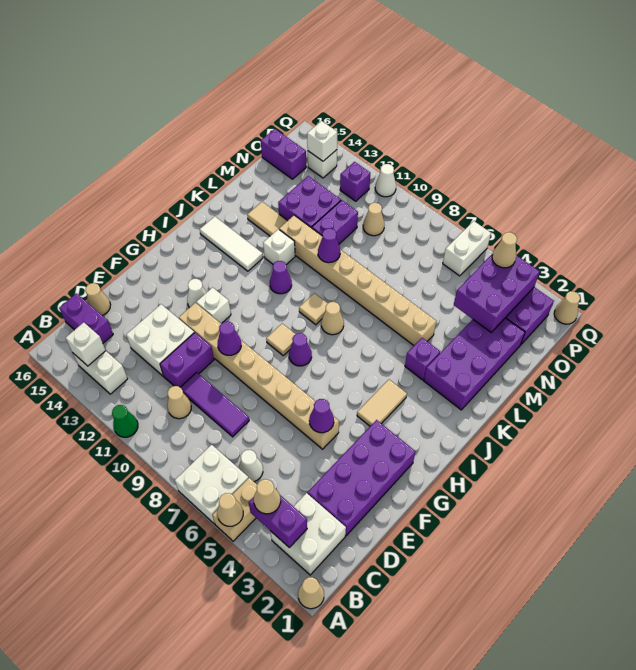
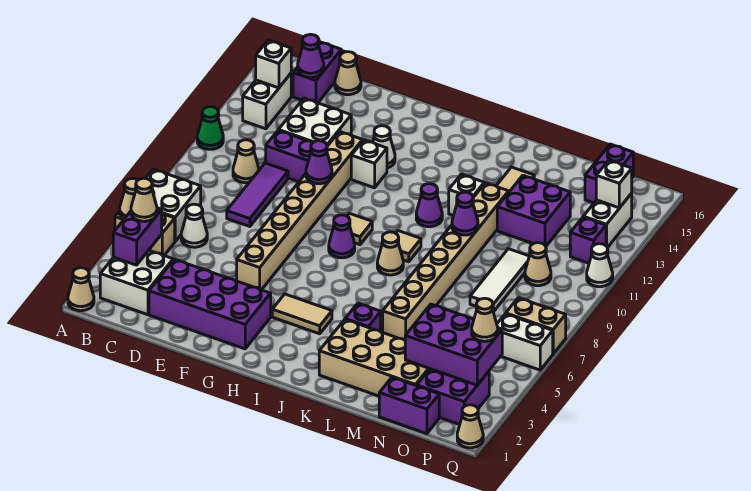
purple 1x1 cone [309,399,334,433] -> purple 1x1 cone moved to [298,34,324,77]
white 1x3 tile [200,216,263,271] -> white 1x3 tile moved to [470,249,529,312]
purple 2x4 brick [424,318,525,410] -> tan 2x4 brick [319,320,429,396]
purple 1x2 brick [312,200,358,244] -> purple 1x2 brick moved to [379,377,439,434]
none -> tan 1x2 brick [506,298,566,354]
white 1x1 brick [308,150,337,178] -> white 1x2 brick [583,193,632,248]

